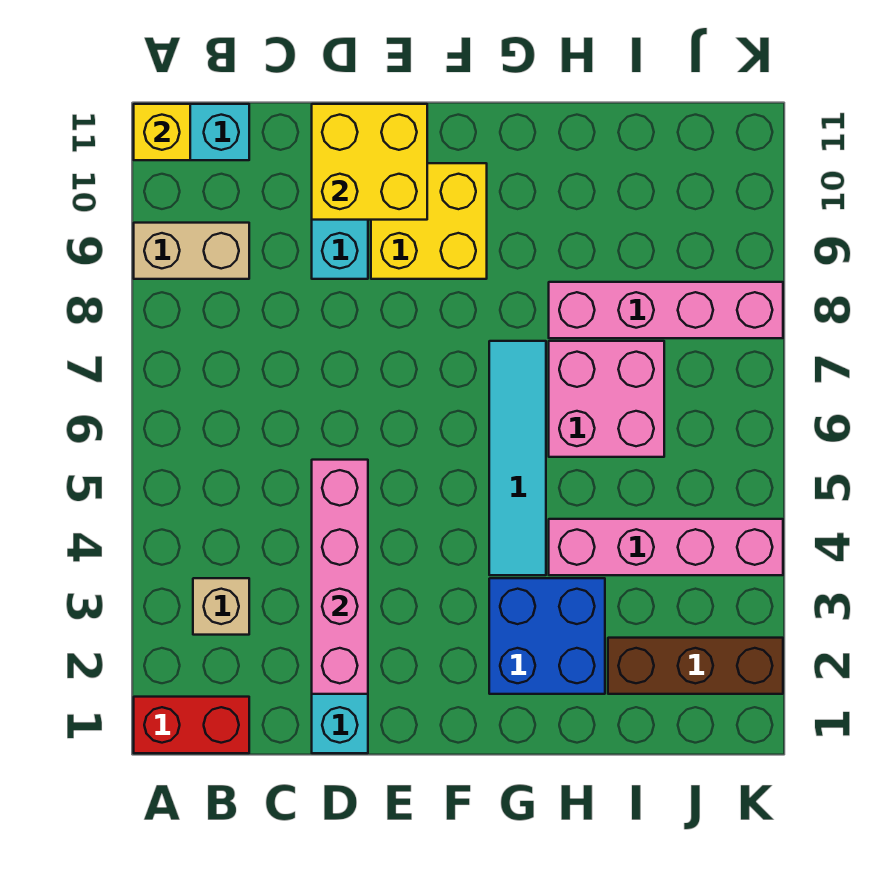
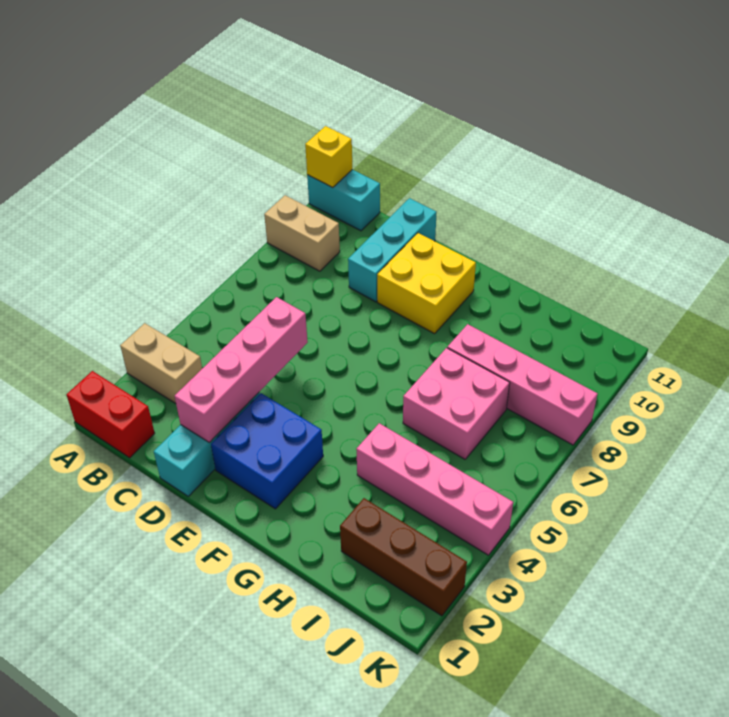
tan 1x1 brick [193,578,249,635] -> tan 1x2 brick [120,323,202,404]
yellow 2x2 brick [312,104,427,220] -> none
blue 2x2 brick [489,578,605,694] -> blue 2x2 brick moved to [211,393,323,509]
cyan 1x4 tile [489,341,546,575] -> none

